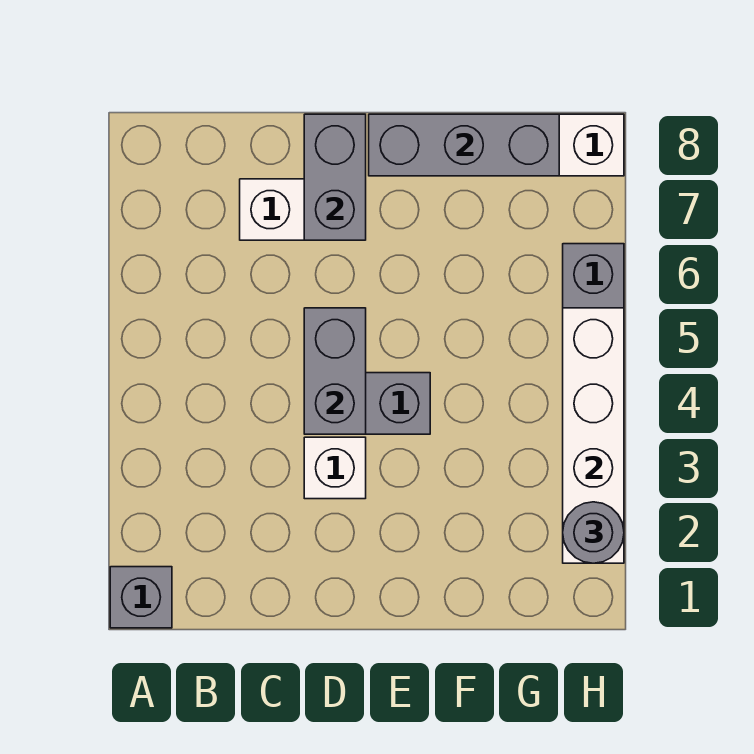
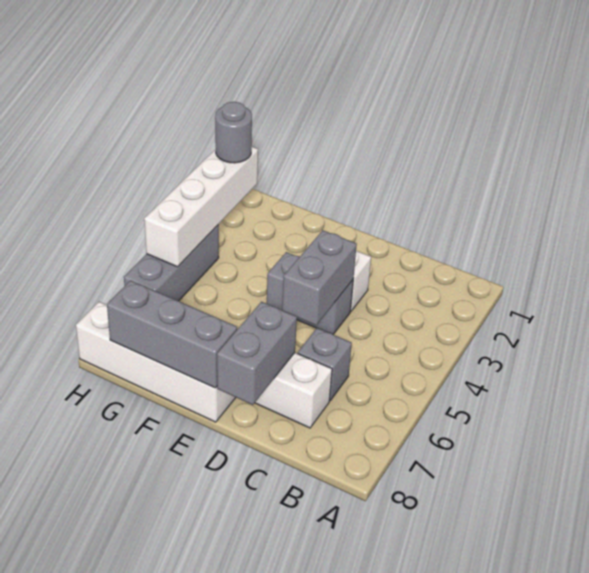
grey 1x1 brick [110,567,172,628] -> grey 1x1 brick moved to [298,328,352,401]

